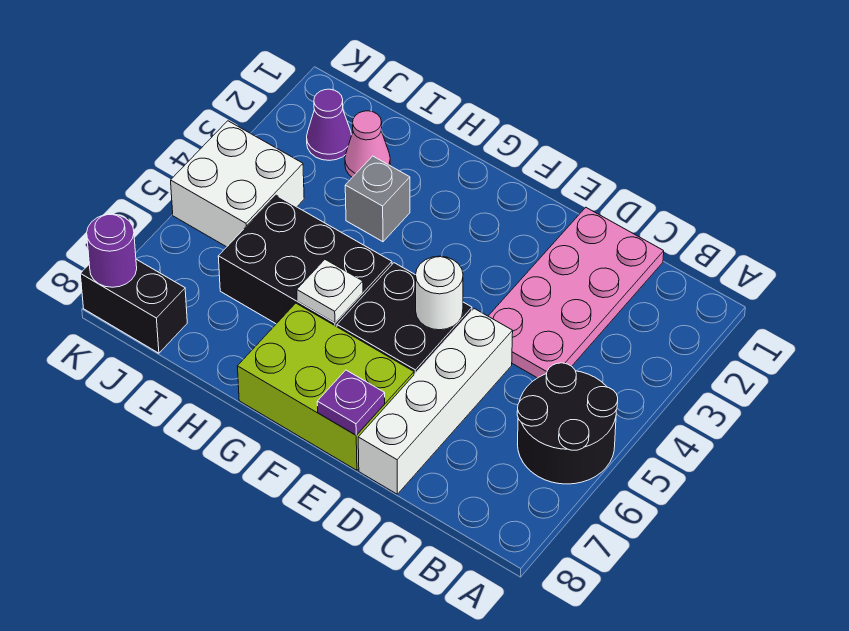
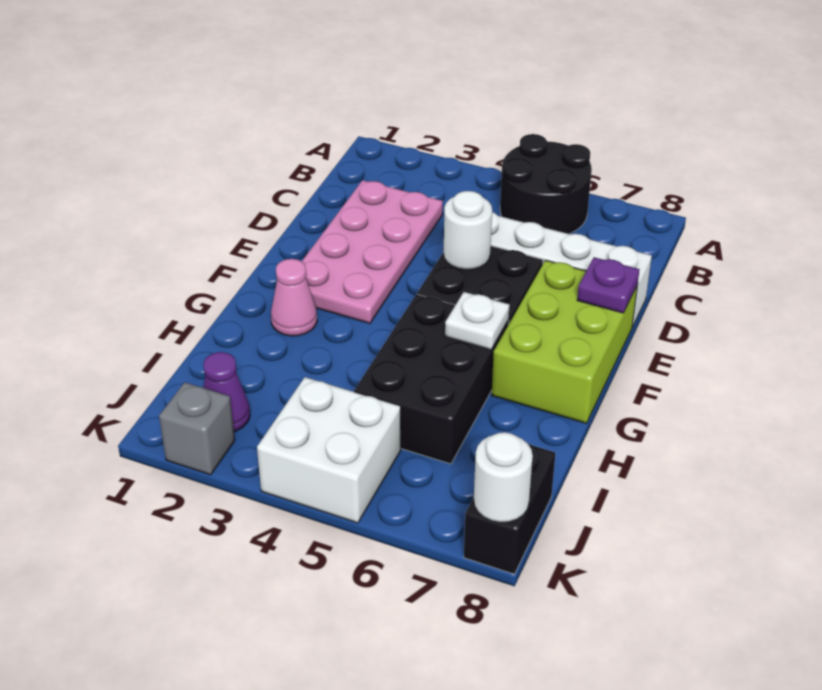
pink 2x4 plate [488,208,664,378] -> pink 2x4 plate turned to [302,180,443,323]
grey 1x1 brick [345,156,410,242] -> grey 1x1 brick moved to [159,382,235,475]
pink 1x1 cone [345,111,390,177] -> pink 1x1 cone moved to [271,259,317,336]
purple 1x1 round brick [87,214,137,287] -> white 1x1 round brick [474,432,533,523]

